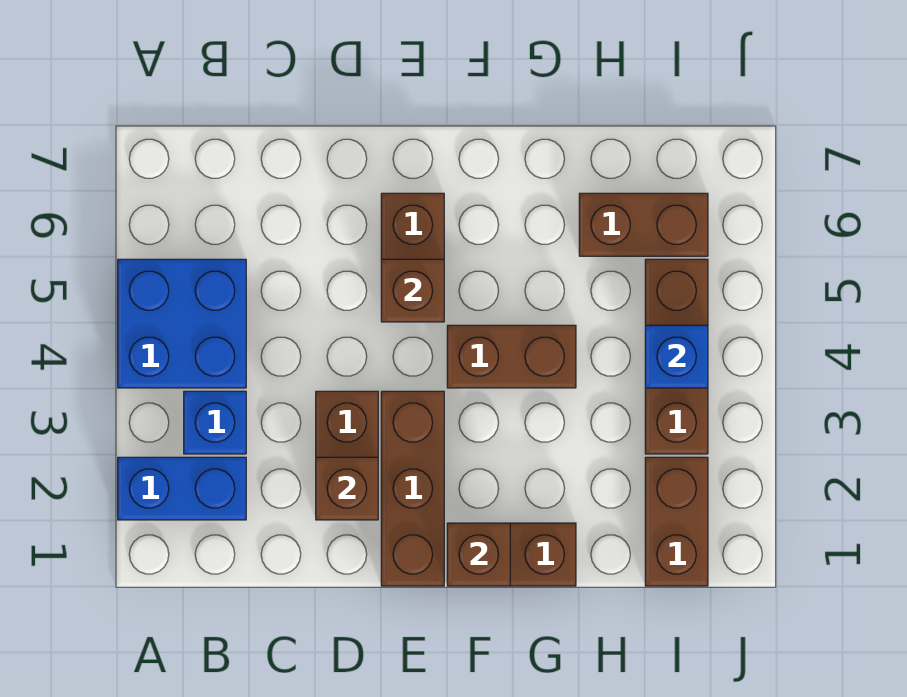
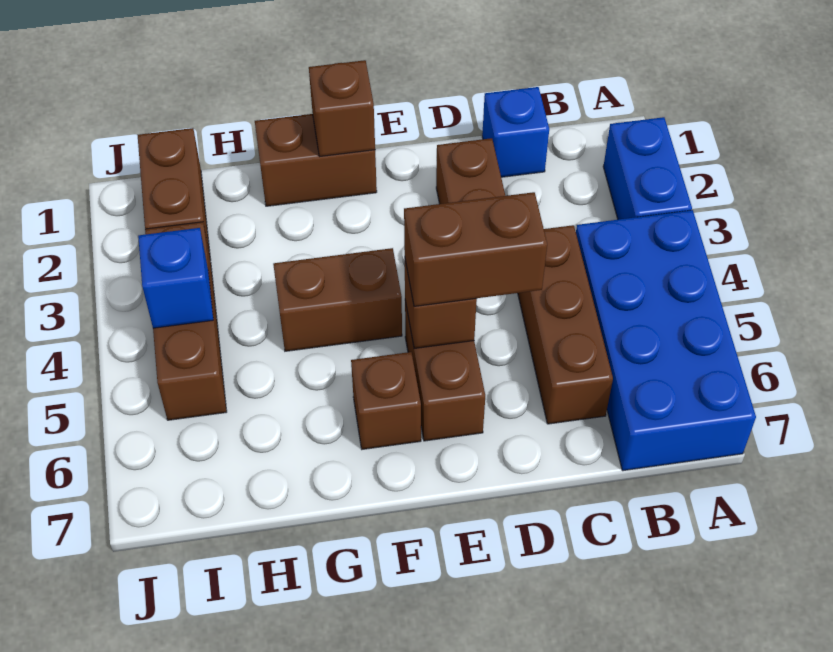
blue 1x2 brick [118,457,246,520] -> blue 1x2 brick turned to [603,117,692,220]
blue 2x2 brick [118,259,246,388] -> blue 2x4 brick [576,210,756,471]
blue 1x1 brick [184,391,246,454] -> blue 1x1 brick moved to [482,87,549,177]
brown 1x1 brick [316,457,378,520] -> brown 1x1 brick moved to [351,352,421,449]
brown 1x3 brick [381,391,444,586] -> brown 1x3 brick moved to [518,225,613,424]
brown 1x2 brick [579,193,708,256] -> brown 1x2 brick moved to [404,192,547,306]

